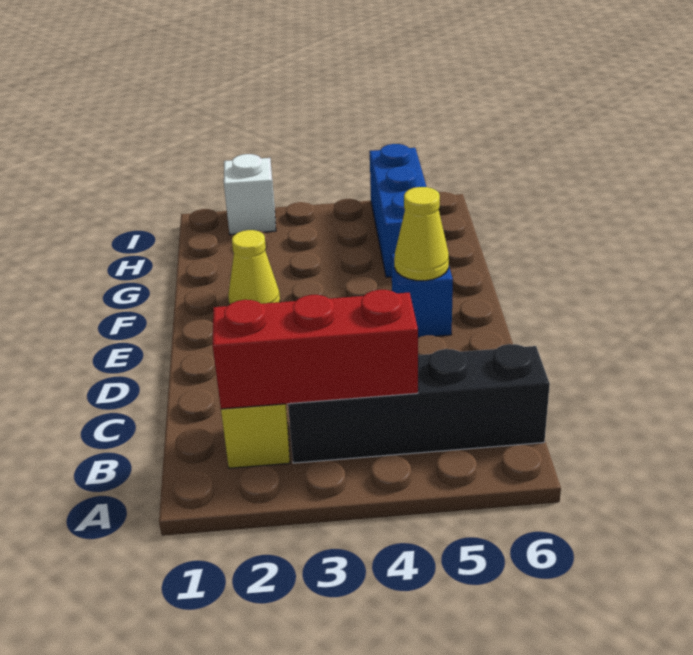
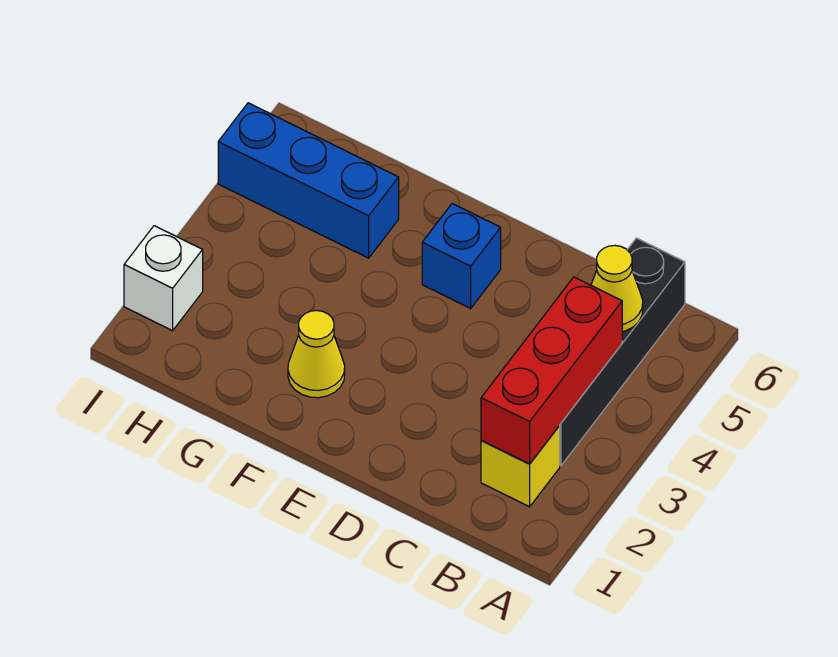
yellow 1x1 cone [394,187,449,281] -> yellow 1x1 cone moved to [591,245,643,332]

